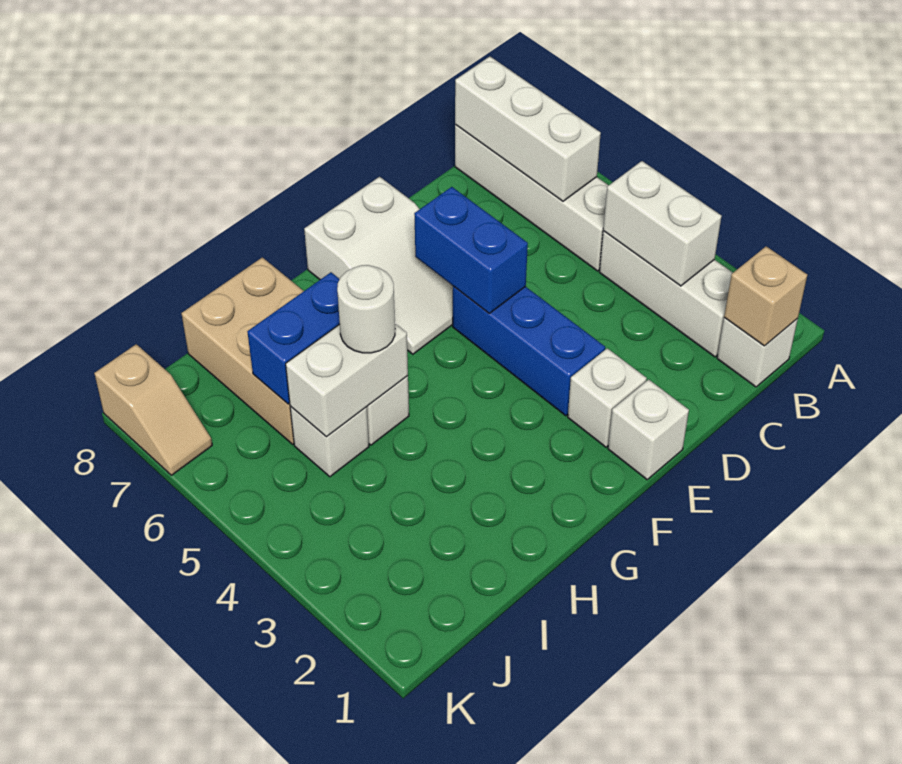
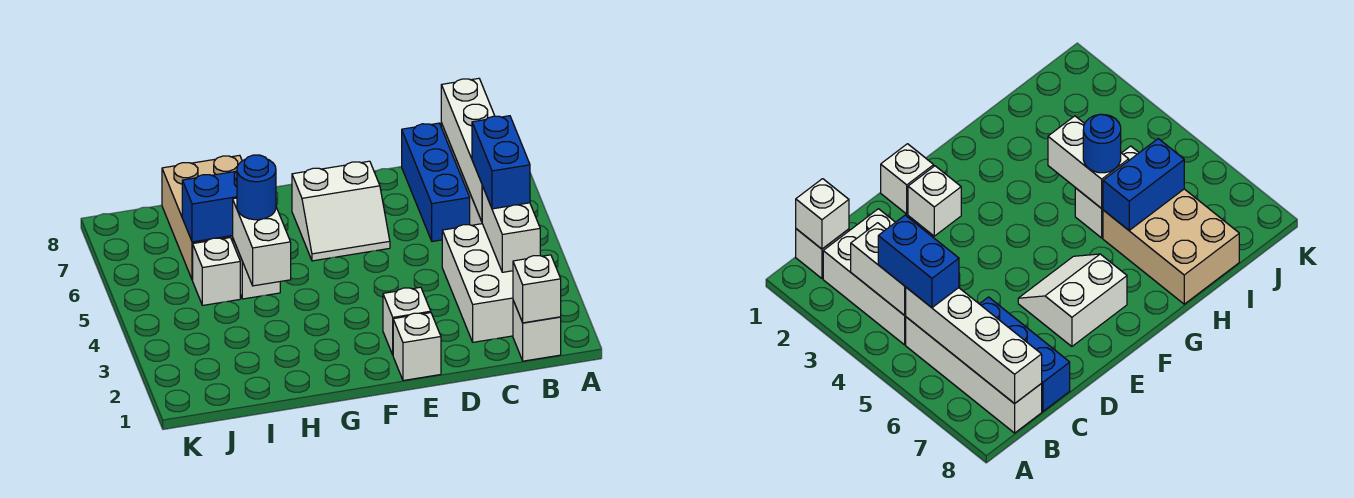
tan 1x1 brick [724,246,807,346] -> white 1x1 brick [513,255,561,323]
white 1x3 brick [599,231,733,357] -> white 2x3 brick [442,224,513,342]
white 1x3 brick [455,57,601,201] -> white 1x4 brick [441,78,495,222]
blue 1x3 brick [453,286,605,416] -> blue 1x3 brick moved to [402,123,470,242]
blue 1x2 brick [414,187,528,313] -> blue 1x2 brick moved to [472,116,530,209]
white 2x3 slope [304,177,453,354] -> white 2x2 slope [292,161,390,261]
white 1x2 brick [286,324,408,437] -> white 1x2 brick turned to [233,198,291,286]
white 1x1 round brick [337,265,395,353] -> blue 1x1 round brick [237,155,276,220]
tan 1x2 slope [94,344,212,475] -> none

